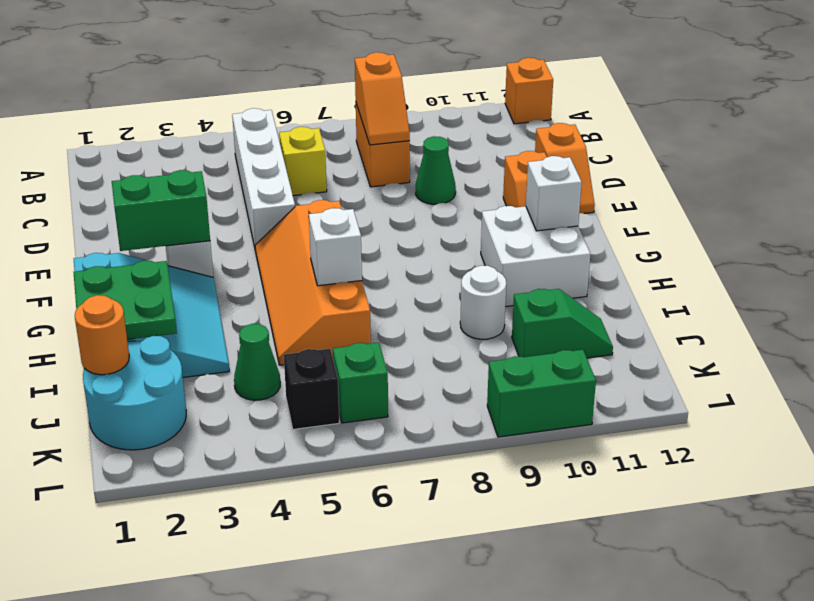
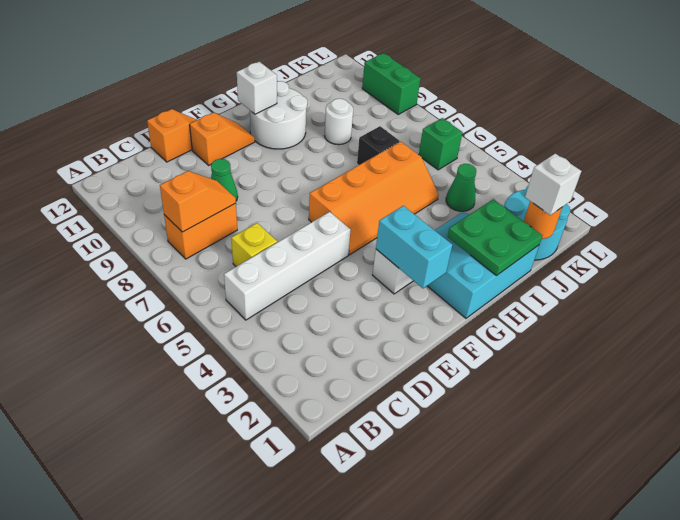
orange 1x1 brick [505,58,553,124] -> none
green 1x2 brick [112,170,210,251] -> cyan 1x2 brick [376,206,452,288]
white 2x2 brick [481,206,590,307] -> white 2x2 round brick [250,81,307,149]
white 1x1 brick [309,208,362,286] -> white 1x1 brick moved to [525,153,581,215]
green 1x2 slope [512,289,613,358] -> none
black 1x1 brick [284,349,339,429] -> black 1x1 brick moved to [357,126,400,165]

